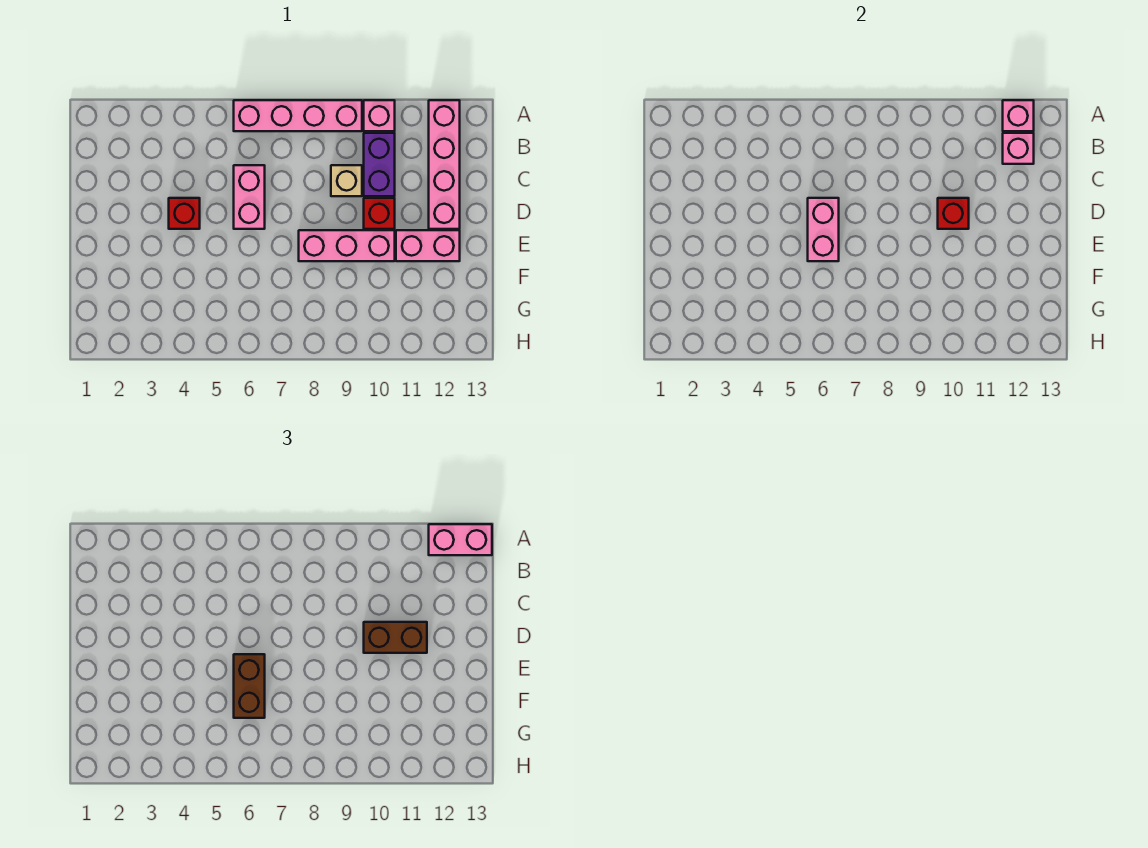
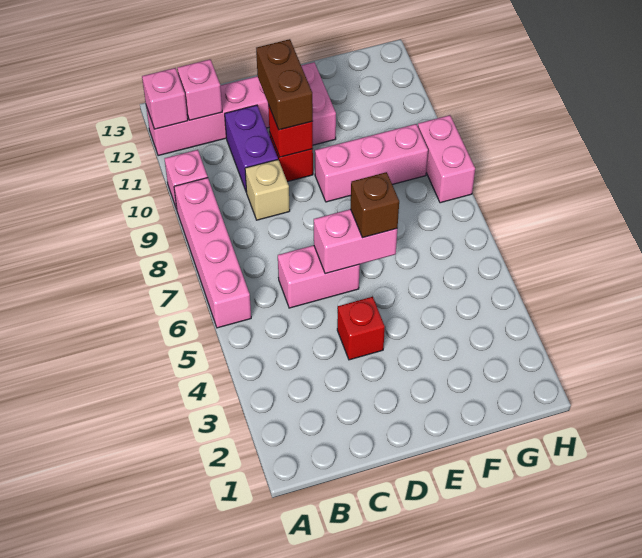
pink 1x2 brick [429,524,492,555] -> pink 1x2 brick moved to [418,115,475,203]
purple 1x2 brick [364,133,395,196] -> purple 1x2 brick turned to [225,105,278,192]
brown 1x2 brick [234,654,265,718] -> brown 1x1 brick [351,172,399,238]
pink 1x3 brick [299,230,395,261] -> pink 1x3 brick turned to [315,124,428,202]

